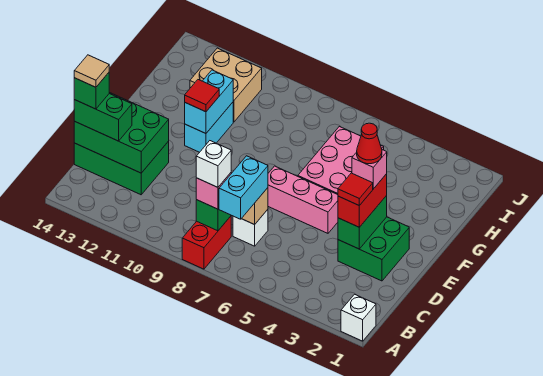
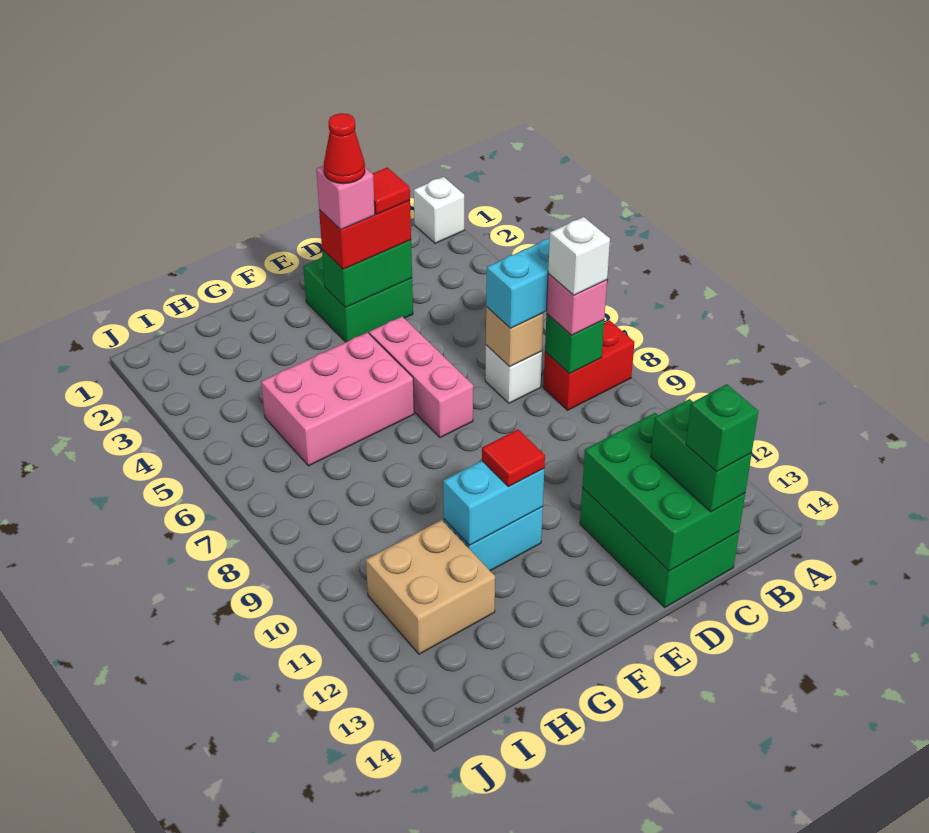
tan 1x1 tile [74,55,109,87] -> none

